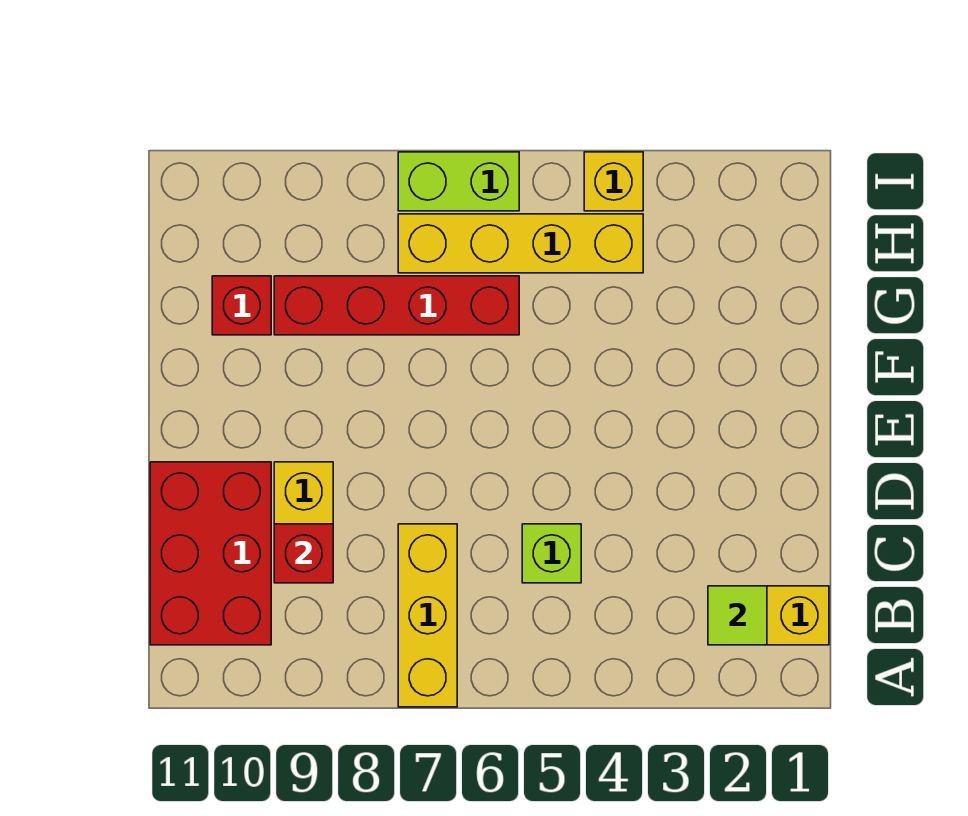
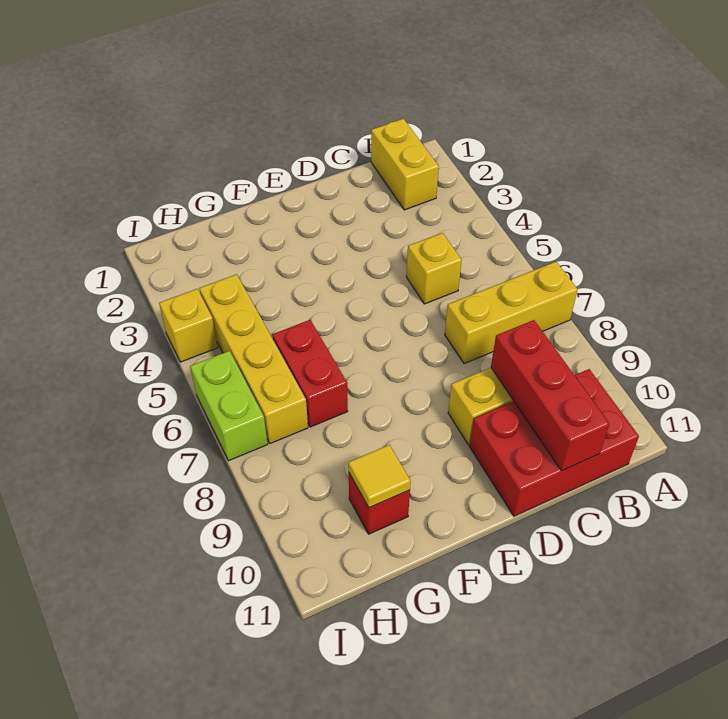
lime 1x1 tile [708,586,767,645] -> none
lime 1x1 brick [522,524,581,583] -> yellow 1x1 brick [406,233,462,304]
red 1x1 brick [274,524,333,583] -> red 1x3 brick [491,320,610,471]
red 1x4 brick [274,276,519,335] -> red 1x2 brick [272,320,348,427]
none -> yellow 1x1 tile [348,445,411,508]

